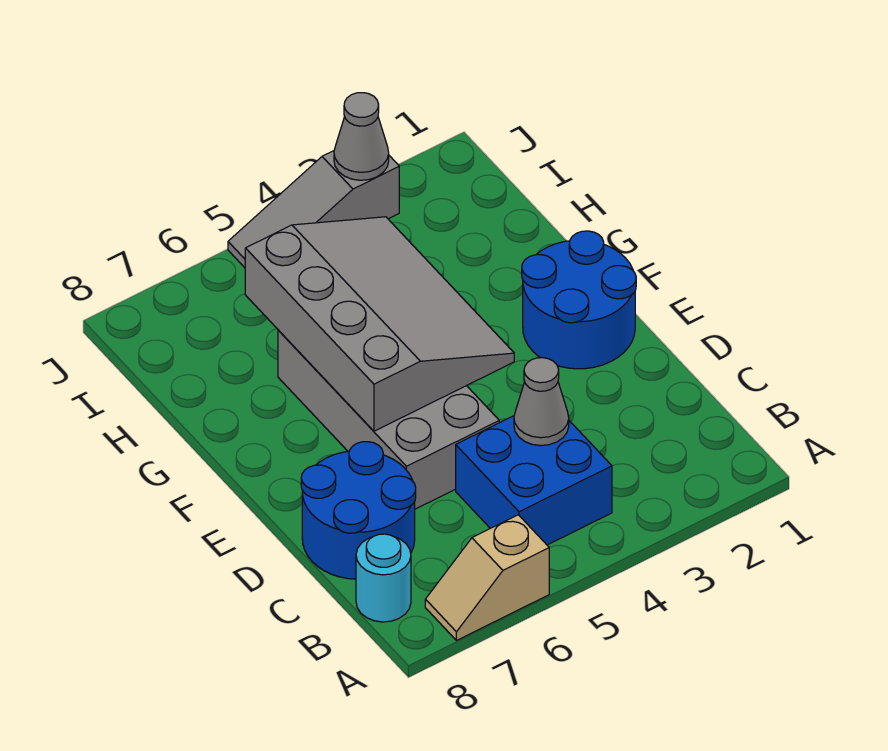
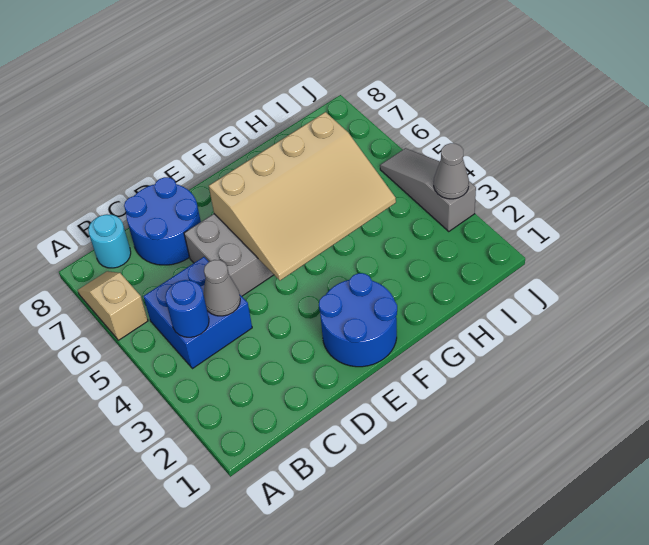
none -> blue 1x1 round brick [165,280,209,337]
grey 3x4 slope [245,217,514,431] -> tan 3x4 slope [209,112,396,280]

